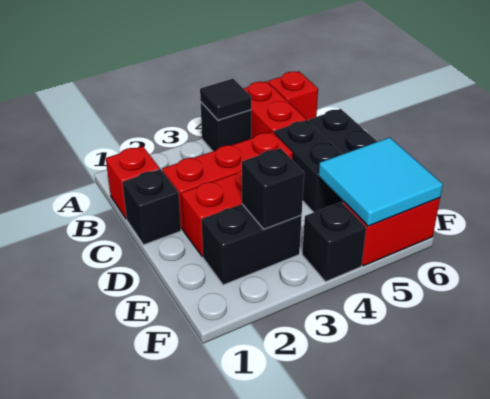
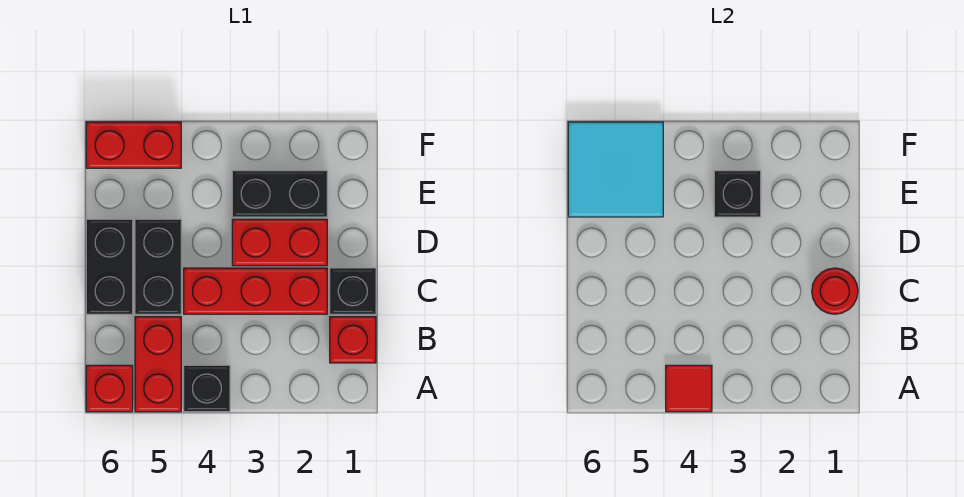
black 1x1 tile [200,79,251,120] -> red 1x1 tile [666,365,712,412]
none -> red 1x1 round brick [812,268,858,314]
black 1x1 brick [302,202,366,282] -> none

